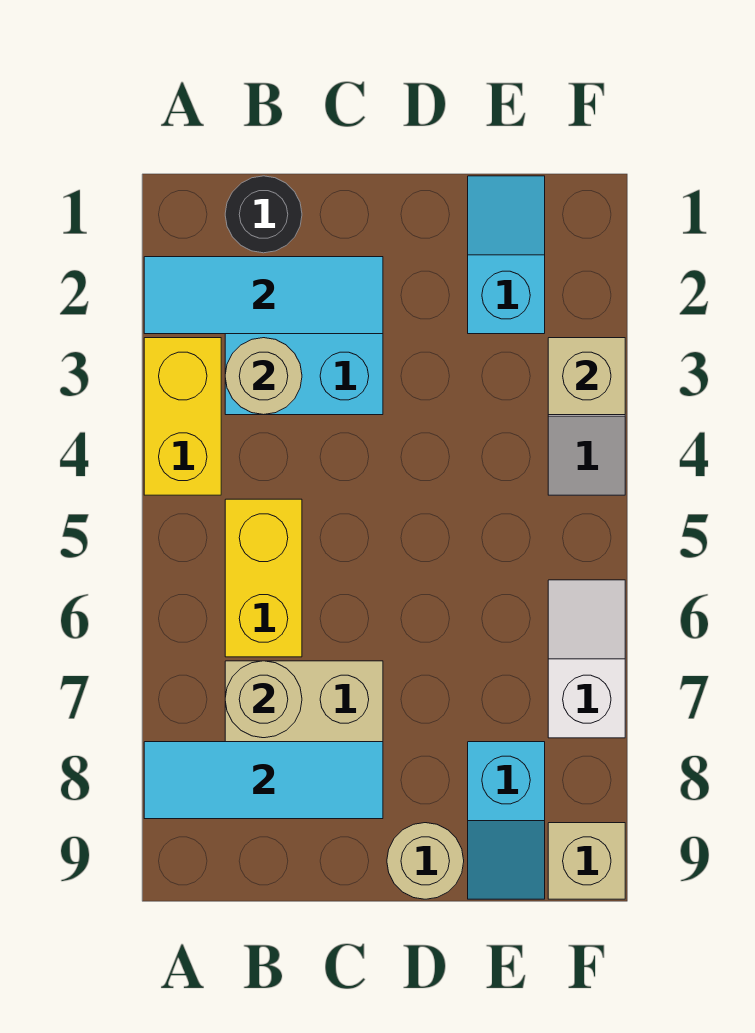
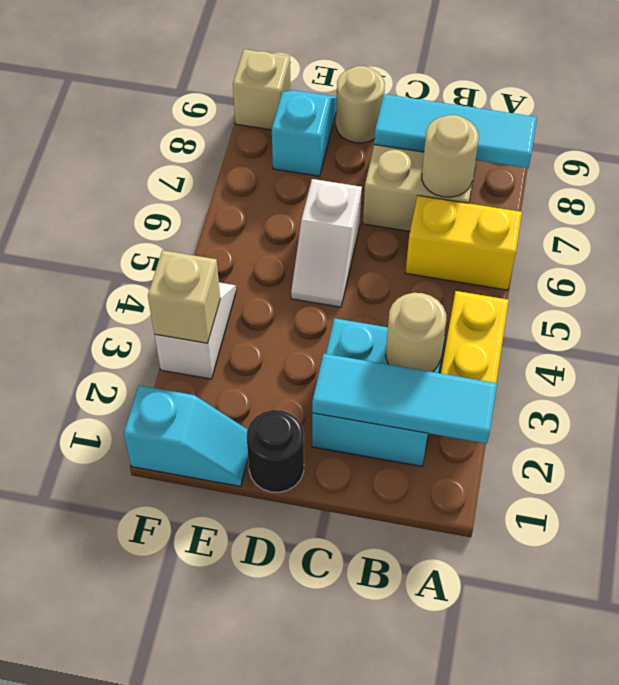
black 1x1 round brick [225,176,302,253] -> black 1x1 round brick moved to [247,410,304,492]
yellow 1x2 brick [225,499,302,657] -> yellow 1x2 brick turned to [406,196,522,290]
cyan 1x2 slope [468,176,545,334] -> cyan 1x2 slope turned to [124,385,248,487]
white 1x2 slope [548,580,625,738] -> white 1x2 slope moved to [291,179,362,307]

